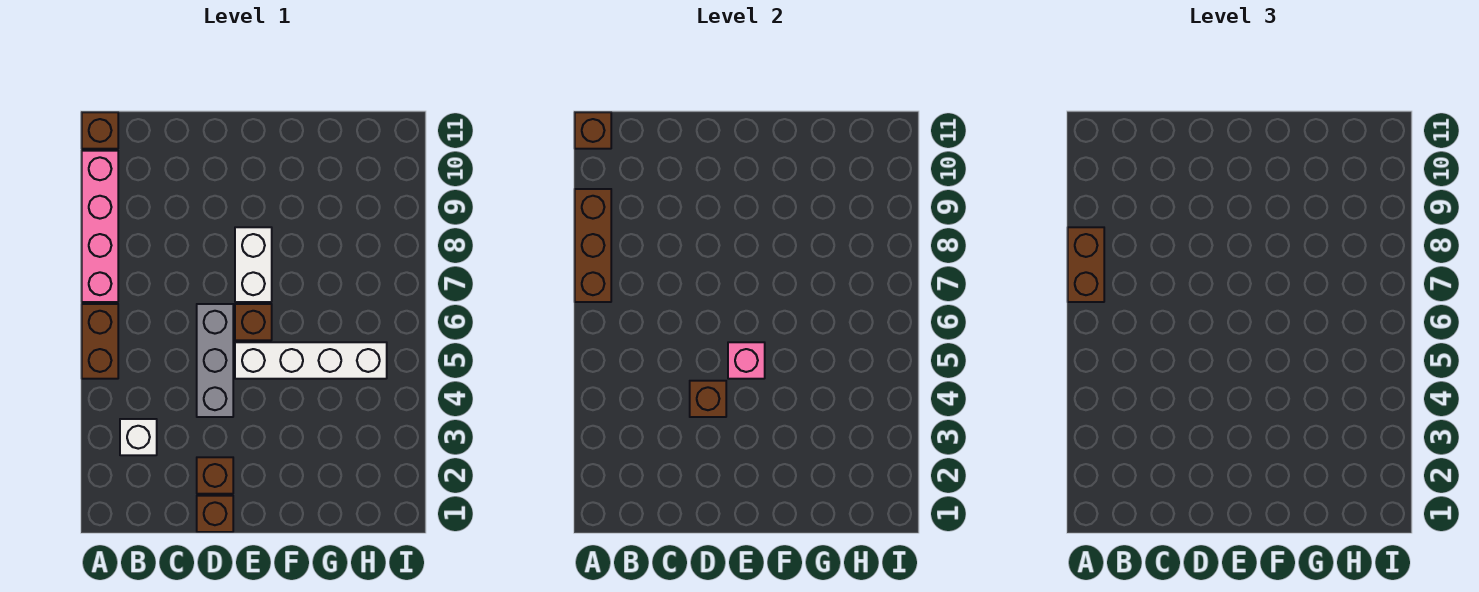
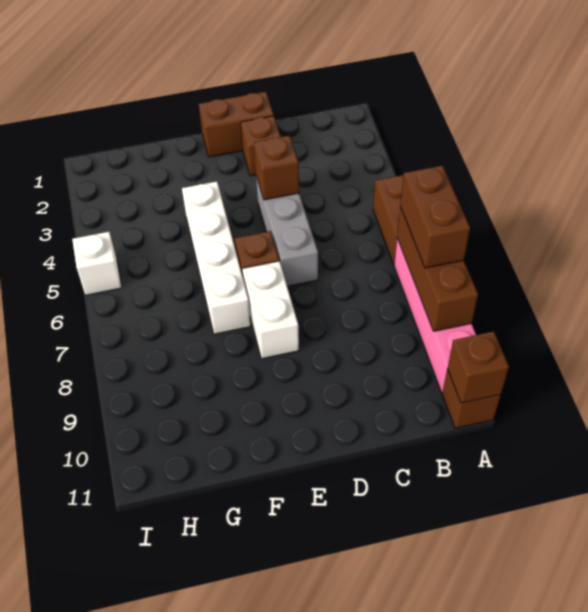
white 1x1 brick [120,419,157,455] -> white 1x1 brick moved to [72,232,122,295]
brown 1x1 brick [197,496,233,532] -> brown 1x2 brick [199,92,274,157]
white 1x4 brick [235,342,387,379] -> white 1x4 brick turned to [182,181,251,334]
pink 1x1 brick [728,342,765,379] -> none

